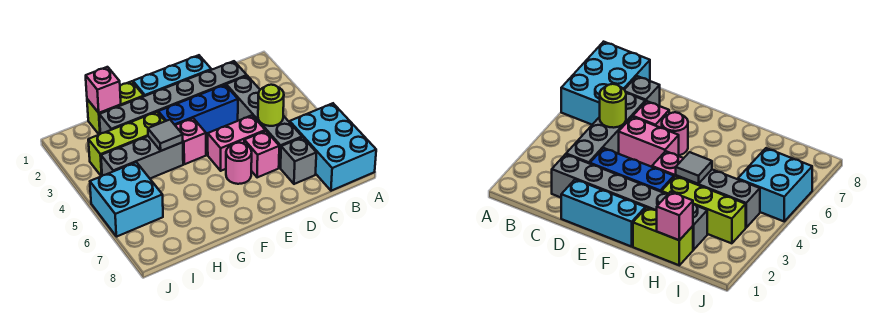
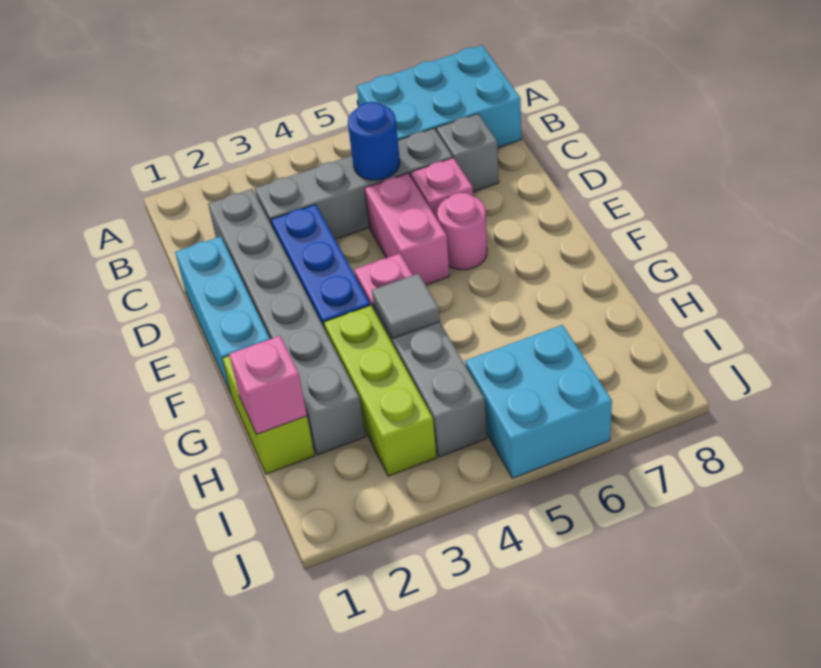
lime 1x1 round brick [258,85,284,126] -> blue 1x1 round brick [348,102,400,180]

